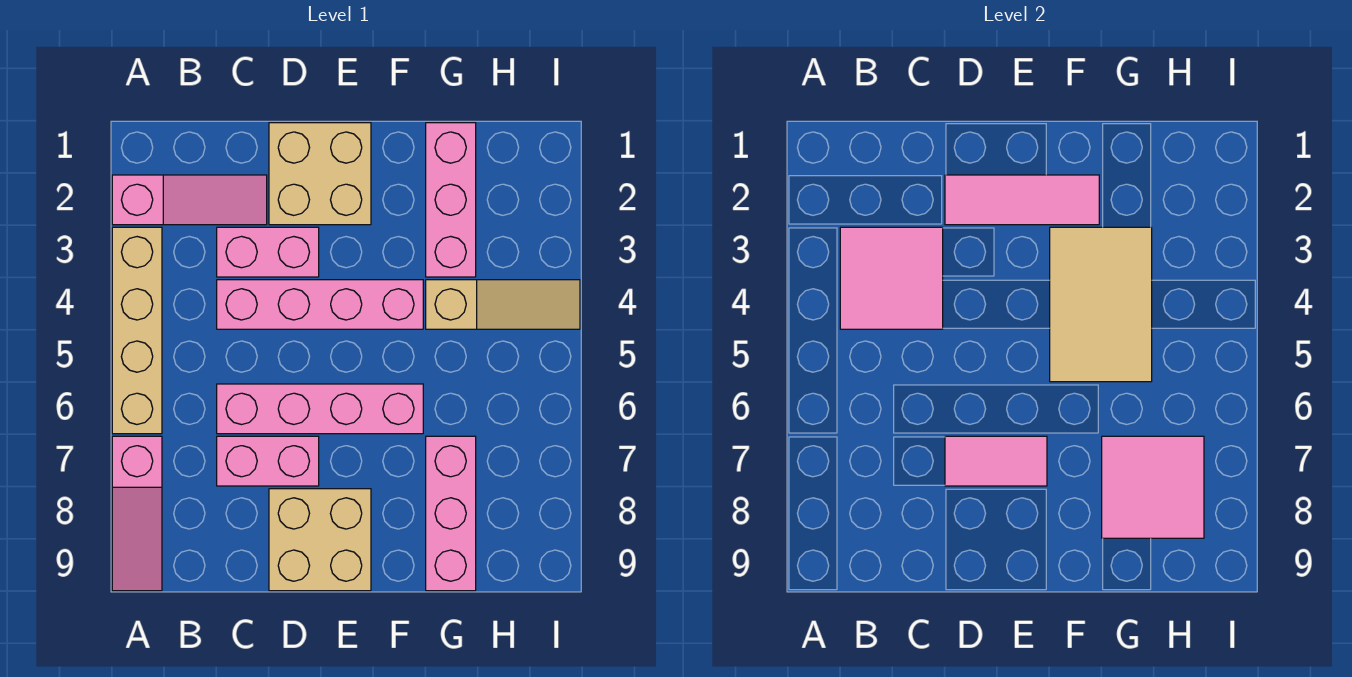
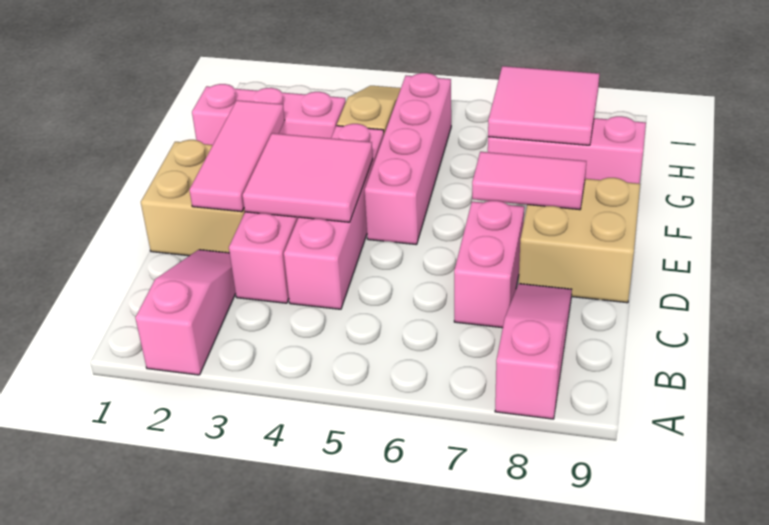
tan 1x4 brick [112,227,162,434] -> none
pink 1x3 slope [112,436,162,591] -> pink 1x3 slope turned to [495,284,572,419]
pink 2x2 tile [840,227,943,329] -> pink 2x2 tile moved to [243,133,373,222]
pink 1x4 brick [217,384,423,434] -> pink 1x4 brick moved to [365,73,451,245]
pink 1x2 tile [945,436,1047,486] -> pink 1x2 tile turned to [472,152,586,210]
tan 2x3 tile [1050,227,1152,382] -> none

